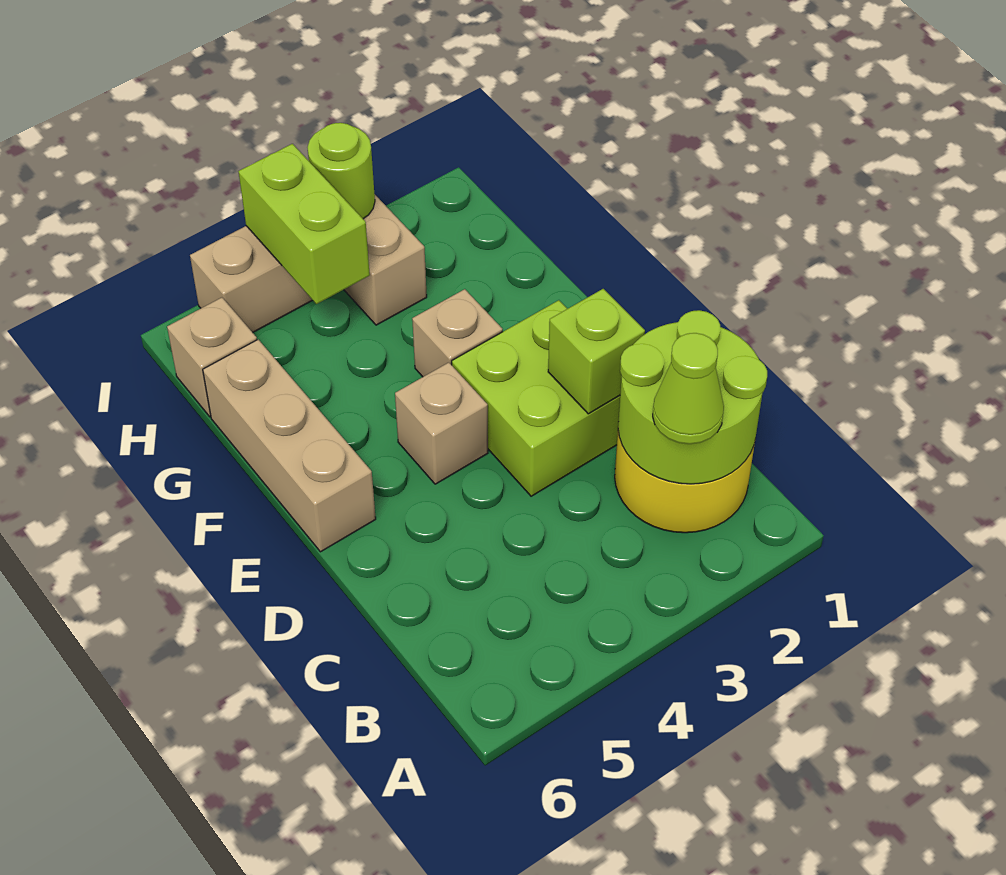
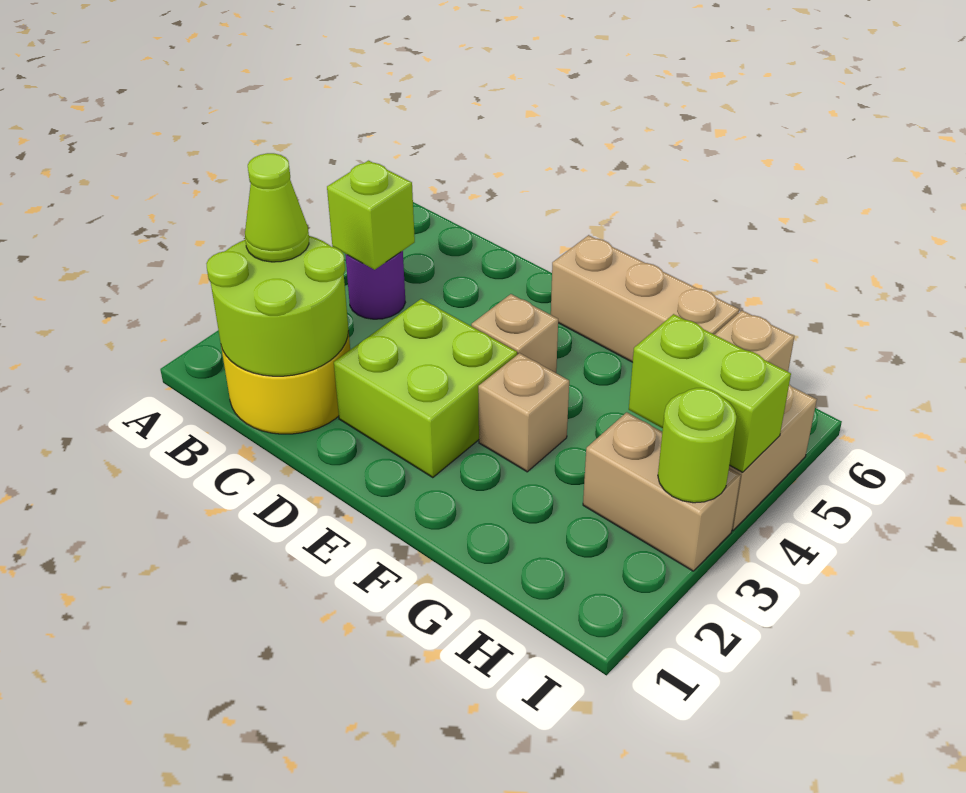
none -> purple 1x1 round brick [345,251,405,319]
lime 1x1 brick [548,289,645,414] -> lime 1x1 brick moved to [327,161,415,270]

